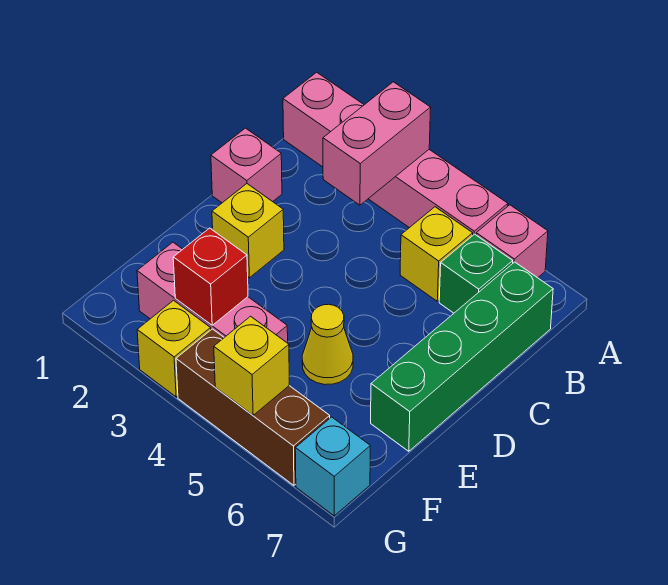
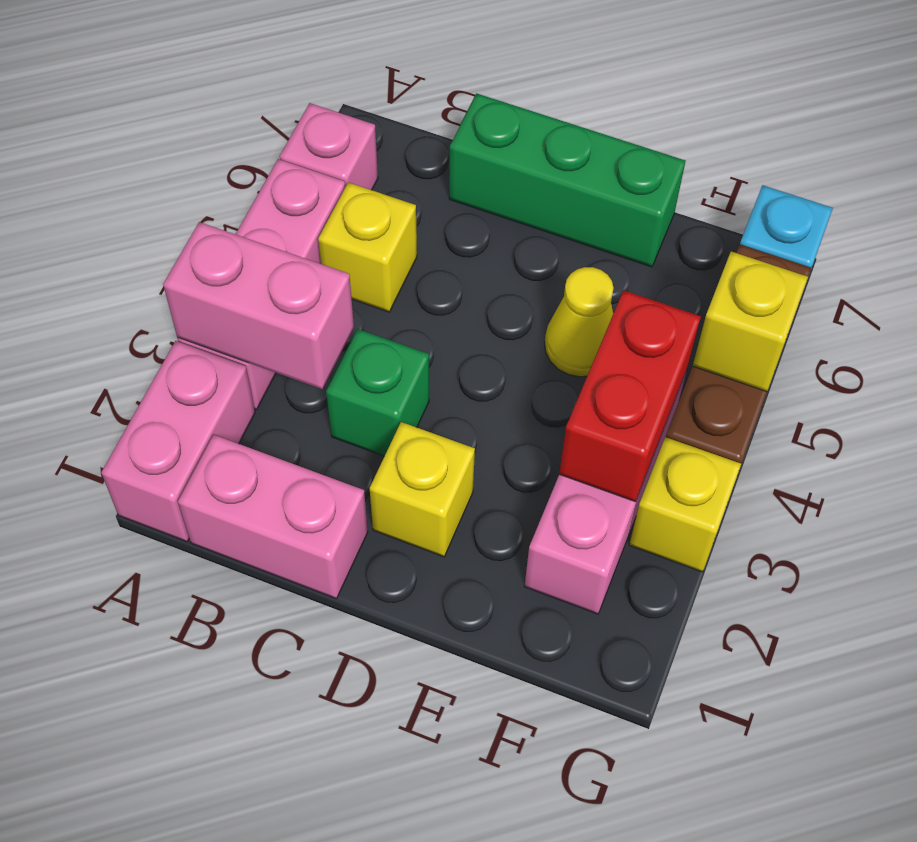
green 1x1 brick [439,234,513,313] -> green 1x1 brick moved to [326,329,429,456]
green 1x4 brick [371,262,553,451] -> green 1x3 brick [449,93,685,267]
pink 1x1 brick [211,128,282,203] -> pink 1x2 brick [178,435,368,599]
red 1x1 brick [173,228,248,325] -> red 1x2 brick [559,290,701,502]

